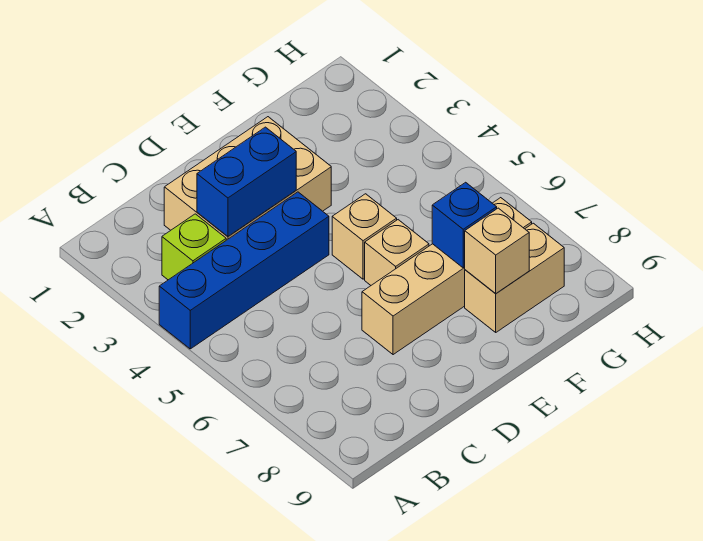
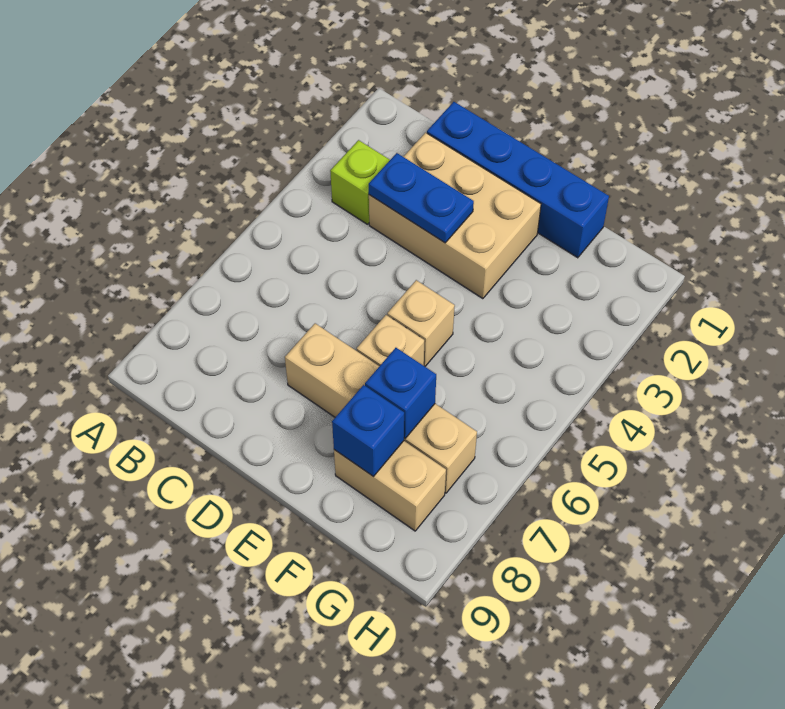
blue 1x4 brick [159,192,329,349] -> blue 1x4 brick moved to [427,102,609,258]
blue 1x2 brick [197,127,296,236] -> blue 1x2 plate [369,153,474,243]
tan 1x1 brick [465,208,529,294] -> blue 1x1 brick [332,385,404,477]

